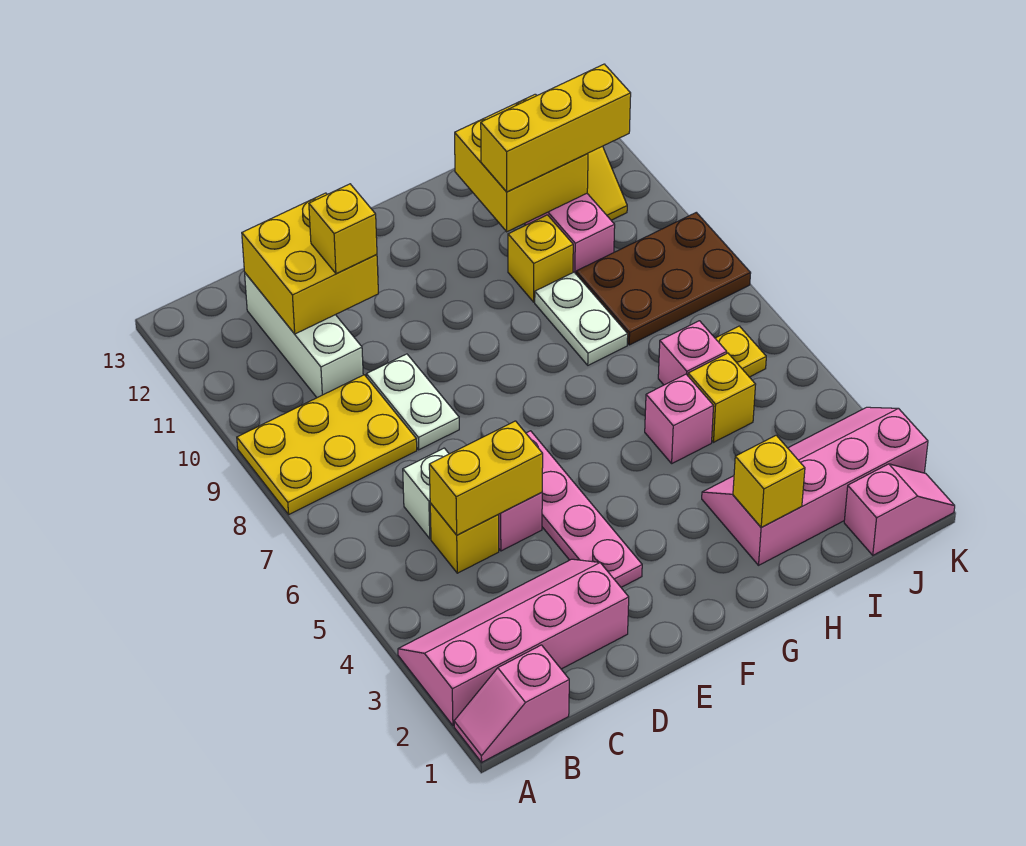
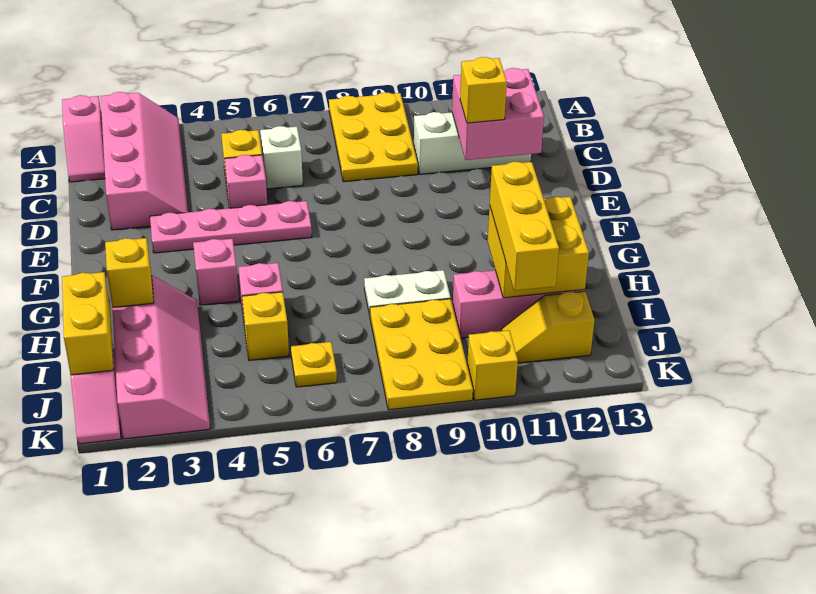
pink 1x2 slope [454,645,569,762] -> pink 1x2 slope turned to [62,95,105,182]
yellow 1x2 brick [429,421,543,535] -> yellow 1x2 brick moved to [62,272,113,375]
yellow 2x2 brick [242,193,378,334] -> pink 2x2 brick [452,68,544,160]
white 1x2 plate [366,354,459,450] -> none
yellow 1x1 brick [508,215,573,302] -> yellow 1x1 brick moved to [467,330,518,400]
pink 1x1 brick [658,321,727,385] -> pink 1x1 brick moved to [193,239,239,305]
brown 2x3 plate [576,212,751,345] -> yellow 2x3 plate [370,299,473,410]

